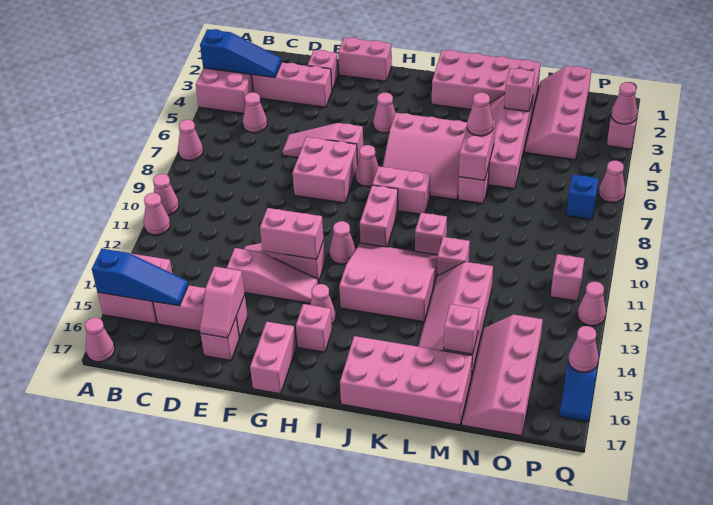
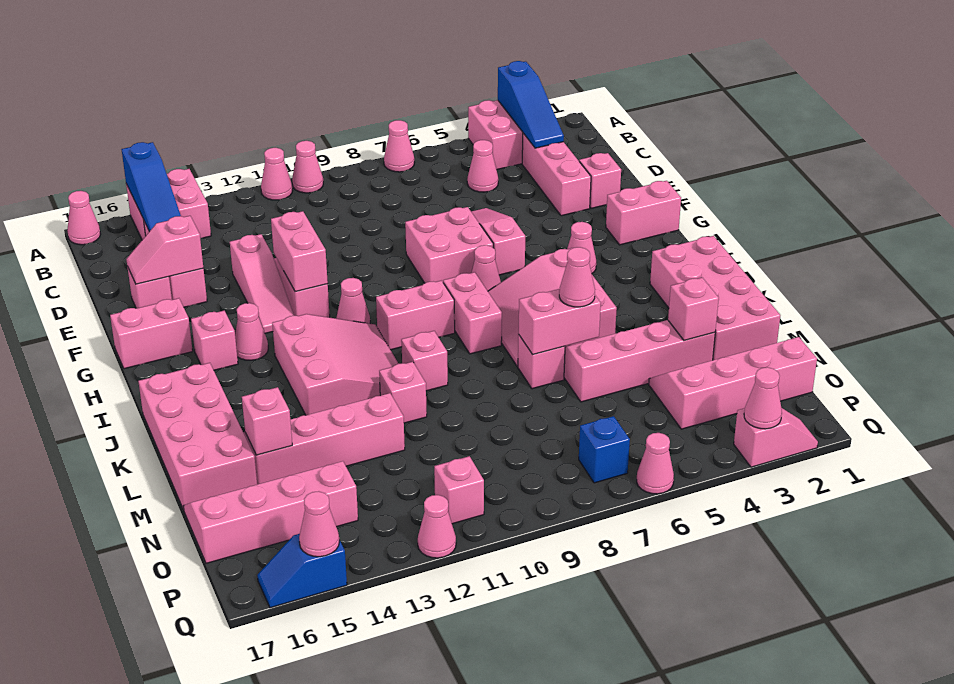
pink 1x2 brick [338,37,392,81] -> pink 1x2 brick turned to [606,181,681,245]

